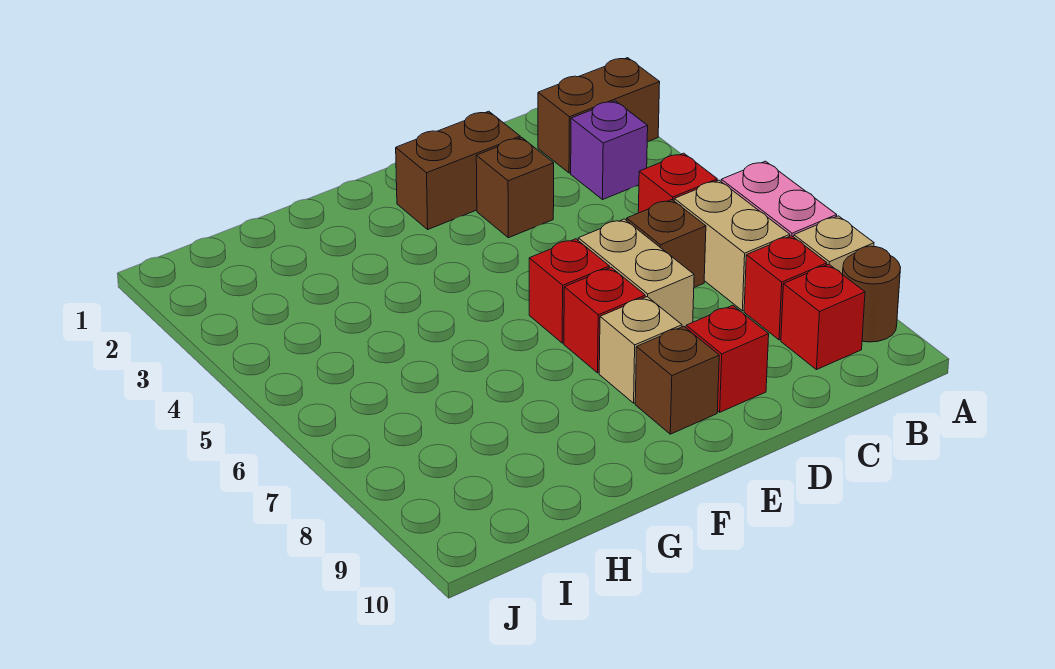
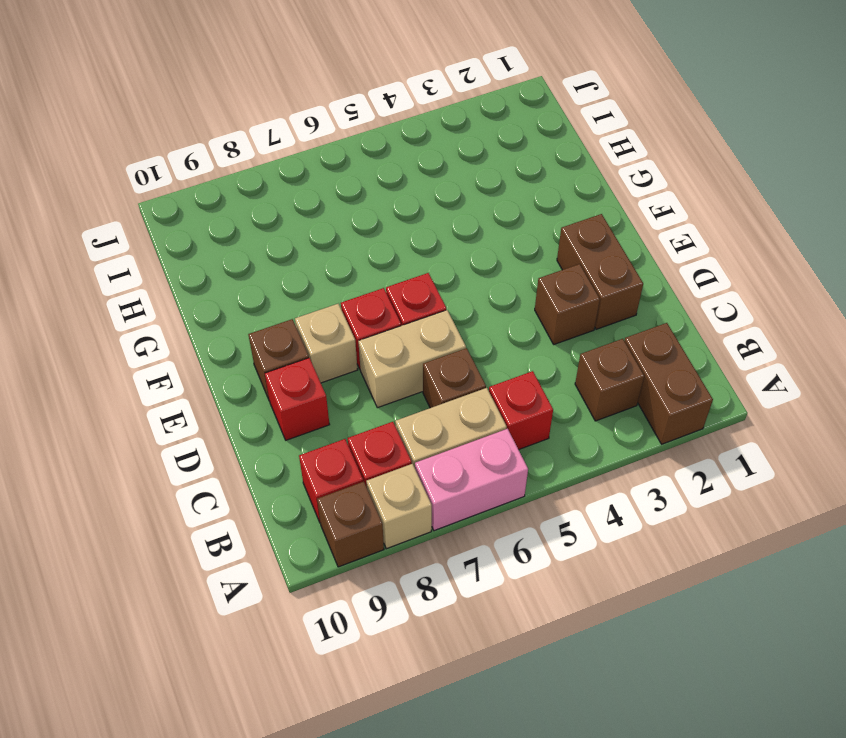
brown 1x1 round brick [843,246,901,342] -> brown 1x1 brick [317,482,384,567]
purple 1x1 brick [571,101,648,200] -> brown 1x1 brick [575,339,644,421]

